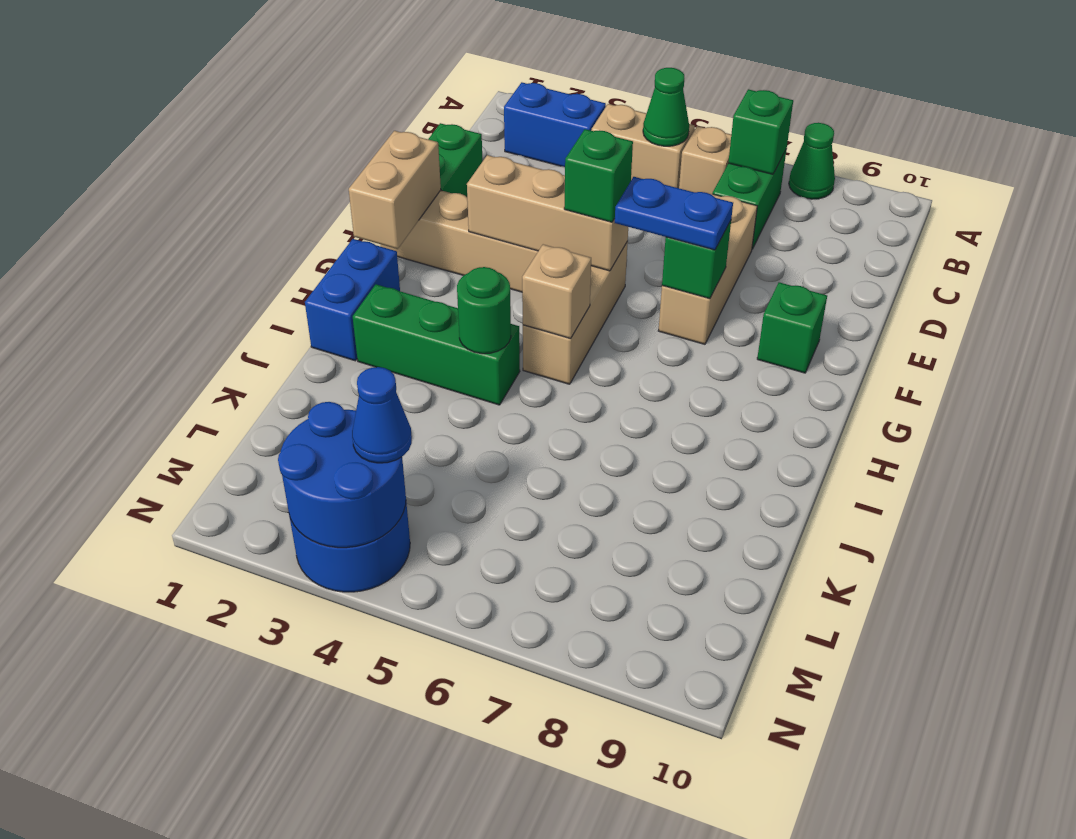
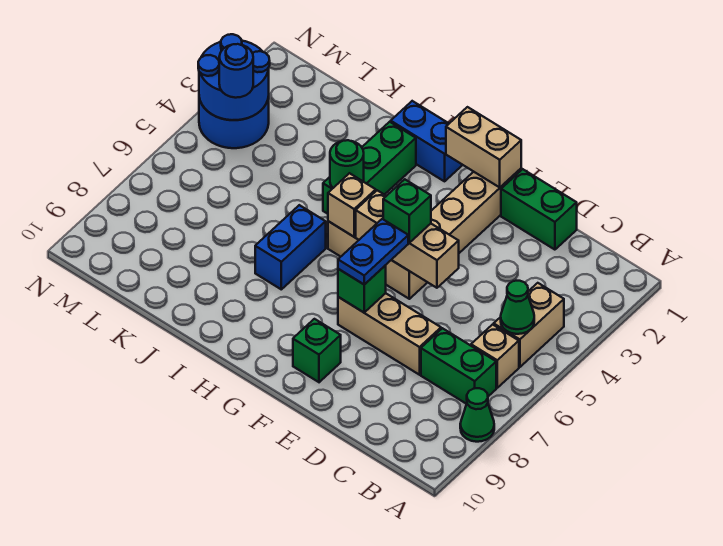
blue 1x2 brick [504,82,606,167] -> blue 1x2 brick moved to [255,205,326,289]
green 1x1 brick [728,89,793,174] -> none
tan 1x3 brick [467,155,628,271] -> tan 1x3 brick turned to [356,190,459,288]
blue 1x1 cone [352,367,412,463] -> blue 1x1 round brick [219,44,253,98]

